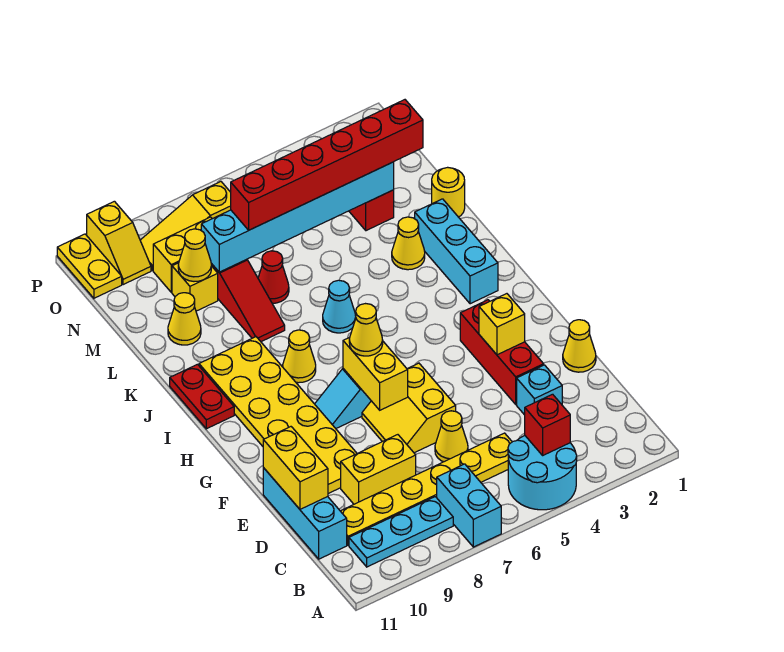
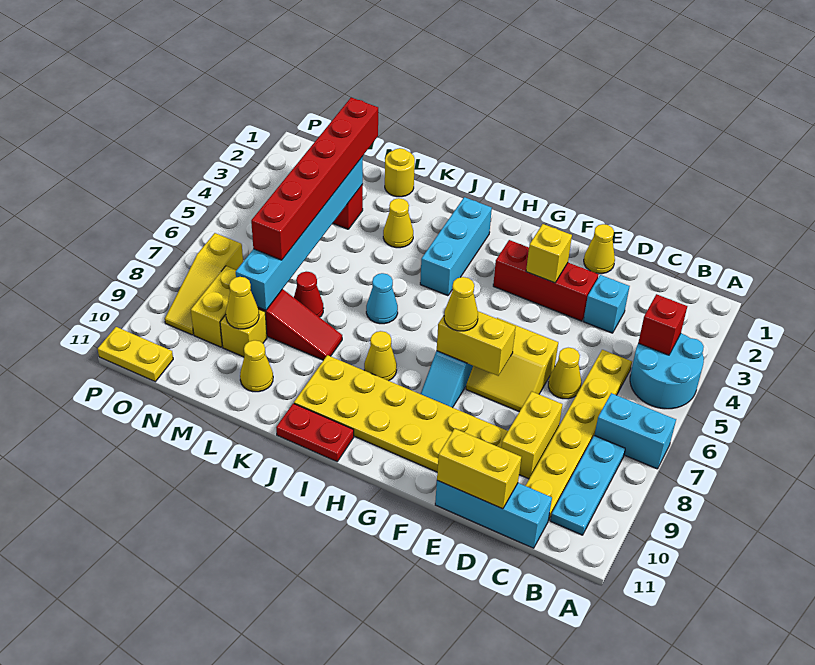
cyan 1x3 brick [415,199,498,304] -> cyan 1x3 brick turned to [420,197,492,296]
yellow 1x2 slope [87,201,151,285] -> none

